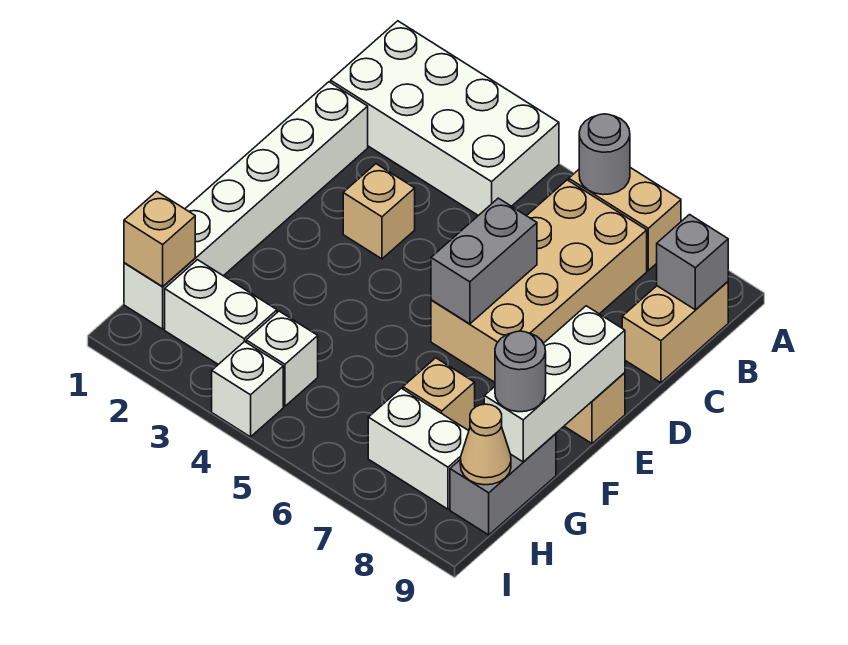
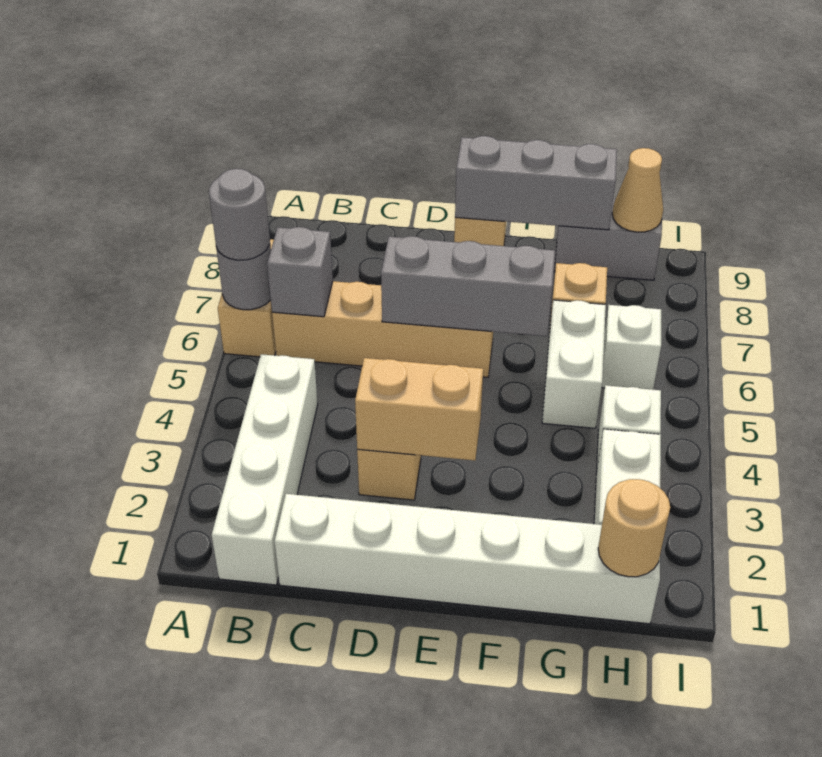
white 2x4 brick [331,21,559,216] -> white 1x4 brick [212,354,318,585]
tan 2x4 brick [431,180,647,382] -> tan 1x4 brick [272,281,493,377]
tan 1x2 brick [622,282,728,383] -> tan 1x2 brick moved to [355,358,483,461]
grey 1x1 brick [657,215,728,310] -> grey 1x1 brick moved to [267,227,333,317]
grey 1x2 brick [431,198,537,324] -> grey 1x3 brick [381,236,555,336]
white 1x3 brick [484,306,625,462] -> grey 1x3 brick [455,136,617,230]
grey 1x1 round brick [495,331,546,412] -> grey 1x1 round brick moved to [209,169,270,260]
tan 1x1 brick [124,191,195,287] -> tan 1x1 round brick [598,479,670,577]
white 1x2 brick [368,388,469,509] -> white 1x2 brick moved to [542,300,606,428]
white 1x1 brick [212,341,283,437] -> white 1x1 brick moved to [602,305,661,390]

